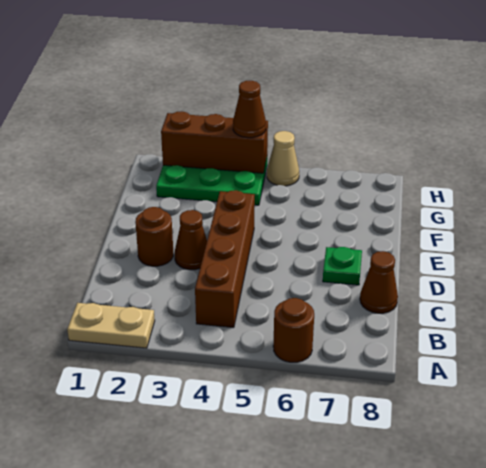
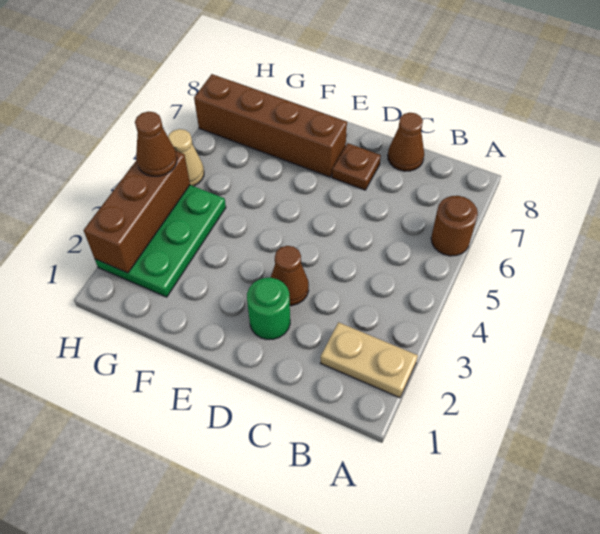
tan 1x2 plate [67,303,155,348] -> tan 1x2 plate turned to [321,322,418,398]
brown 1x4 brick [195,190,255,327] -> brown 1x4 brick moved to [194,74,347,177]
brown 1x1 round brick [135,207,173,266] -> green 1x1 round brick [247,278,290,339]
green 1x1 plate [323,247,362,285] -> brown 1x1 plate [332,143,381,190]

